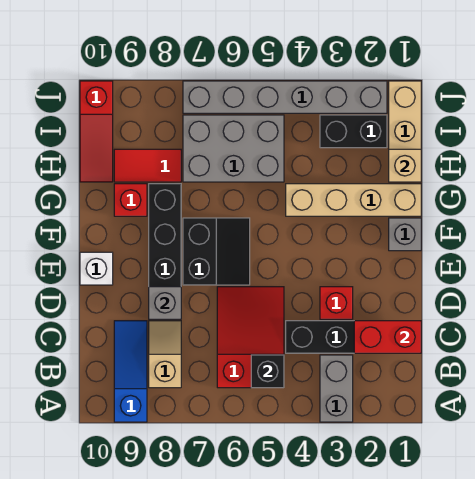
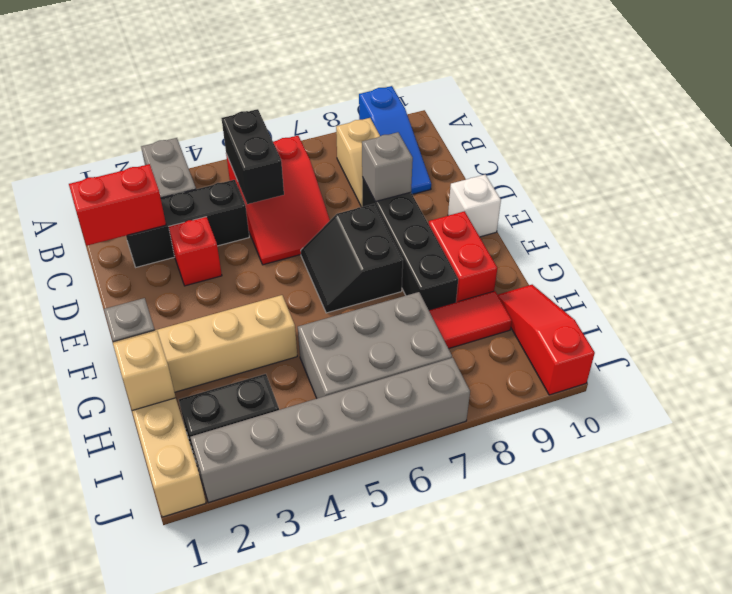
black 1x1 brick [251,355,284,388] -> black 1x2 brick [222,109,284,204]
red 1x1 brick [114,184,147,216] -> red 1x2 brick [429,211,497,302]

